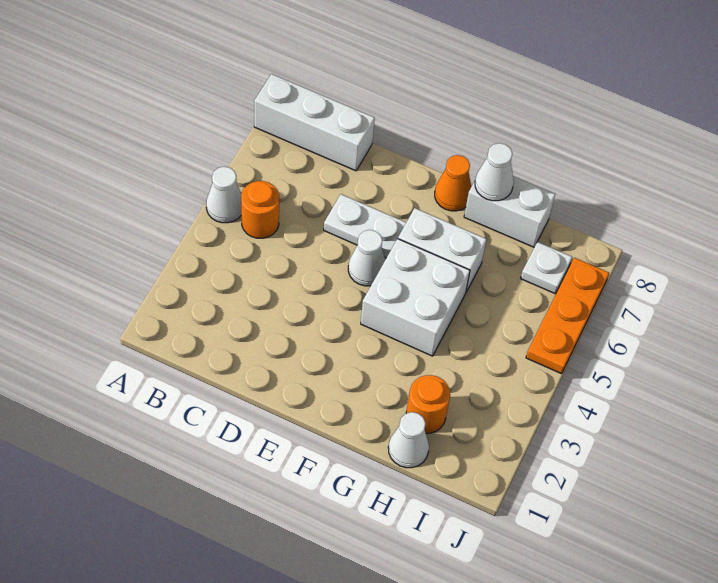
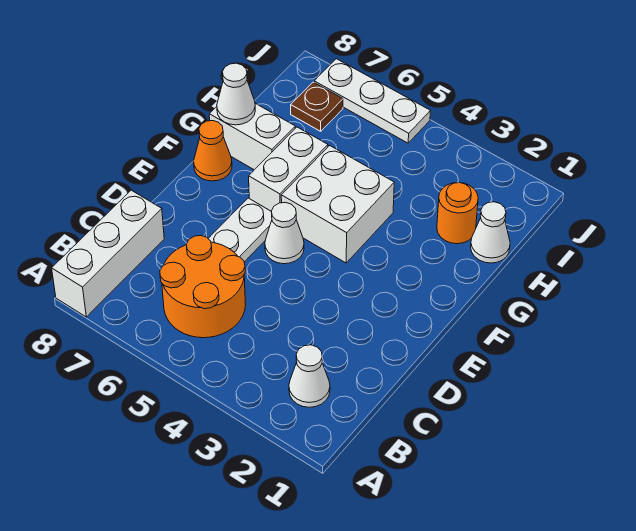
white 1x1 cone [206,167,241,223] -> white 1x1 cone moved to [289,345,330,407]
orange 1x1 round brick [241,181,279,238] -> orange 2x2 round brick [160,236,246,338]
white 1x2 brick [464,176,555,247] -> white 1x2 brick turned to [209,103,295,170]
white 1x1 plate [521,242,572,294] -> brown 1x1 plate [291,82,343,131]
orange 1x3 plate [526,258,609,374] -> white 1x3 plate [314,59,430,143]

